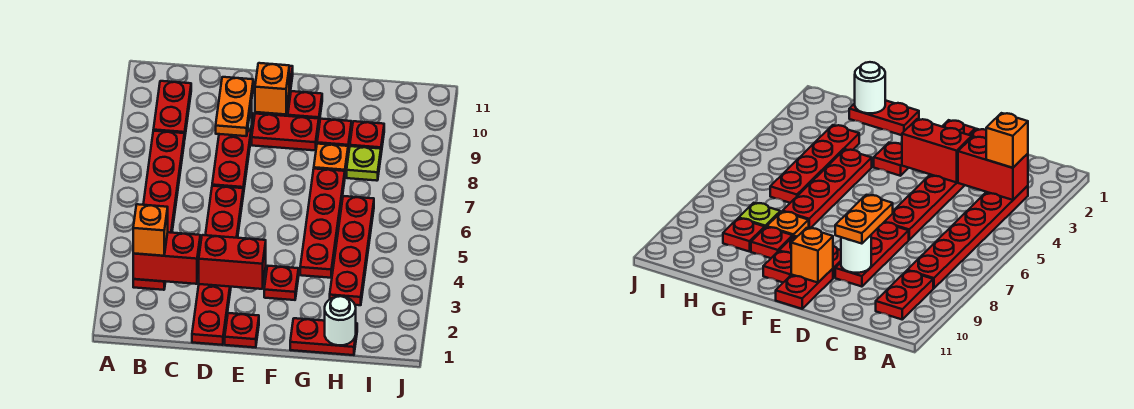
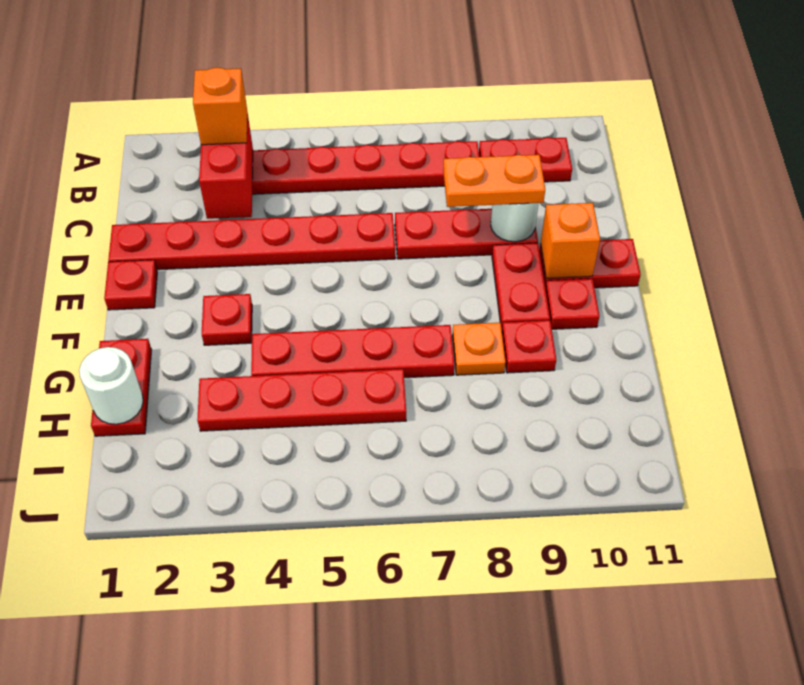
red 1x2 brick [199,235,266,289] -> none
lime 1x1 plate [347,146,381,181] -> none
red 1x1 plate [350,121,384,152] -> none

